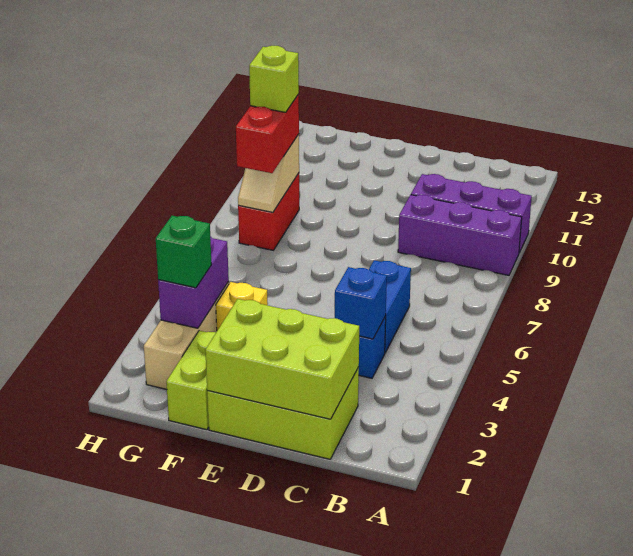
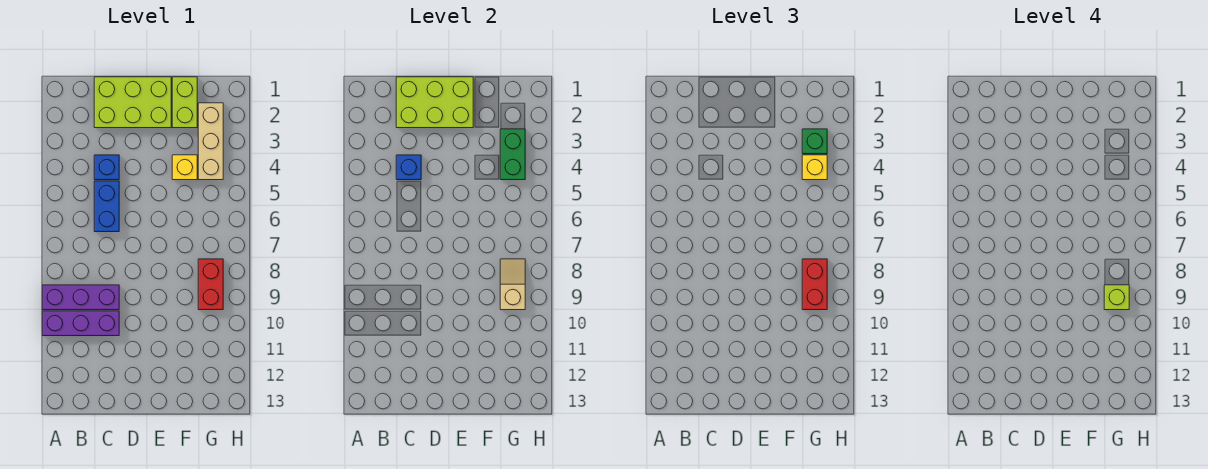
purple 1x2 brick [158,236,229,328] -> green 1x2 brick [500,129,525,180]
none -> yellow 1x1 brick [802,155,827,180]

